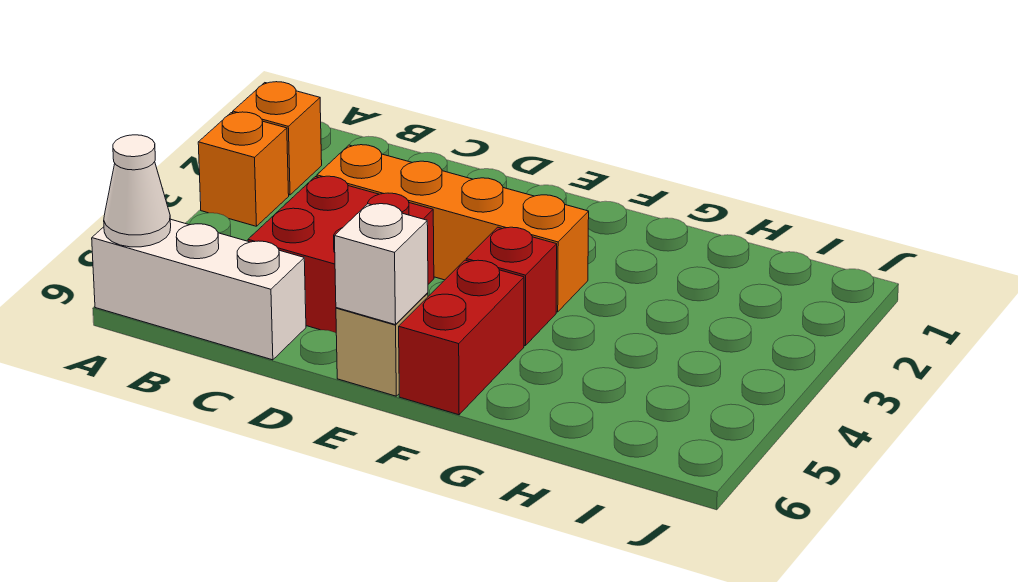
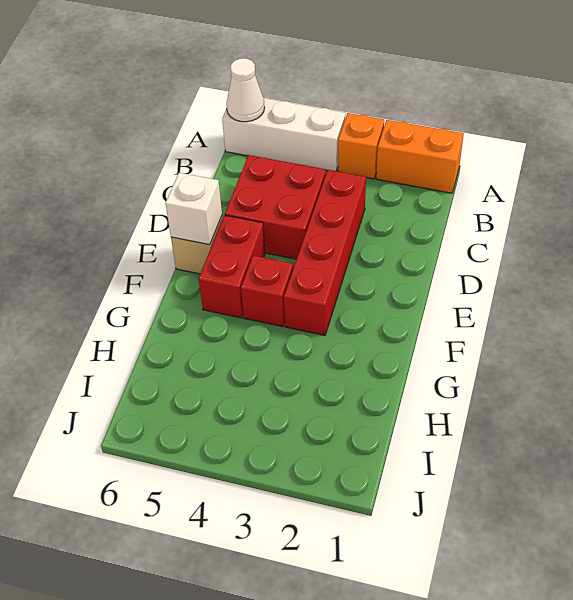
orange 1x1 brick [233,82,322,195] -> orange 1x2 brick [376,120,464,193]
white 1x3 brick [92,219,306,360] -> white 1x3 brick turned to [222,98,345,171]
orange 1x4 brick [317,145,589,312] -> red 1x4 brick [284,170,366,335]
red 1x2 brick [399,260,524,415] -> red 1x2 brick turned to [199,215,265,318]

